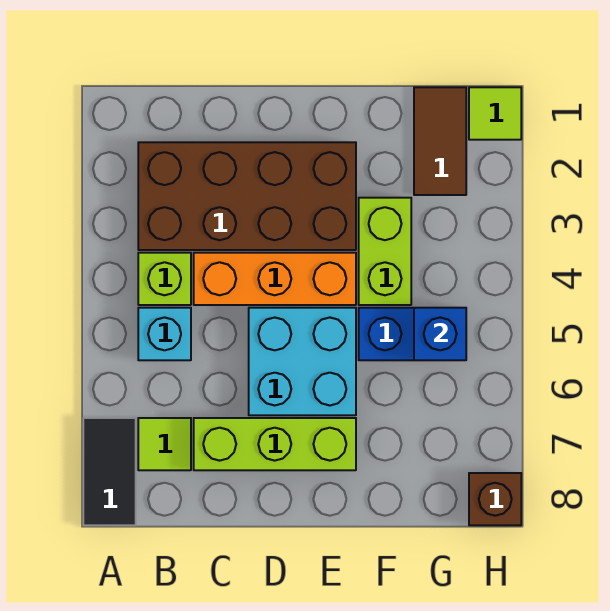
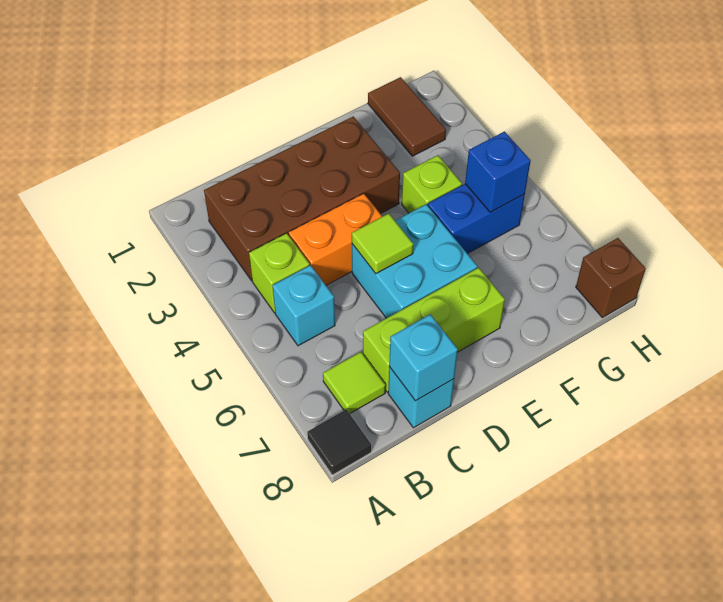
black 1x2 tile [83,418,136,525] -> black 1x1 tile [307,410,371,475]
orange 1x3 brick [194,253,356,305] -> orange 1x2 brick [289,193,382,285]
none -> cyan 1x1 brick [388,367,454,428]
none -> cyan 1x1 brick [389,314,458,401]
lime 1x2 brick [359,198,411,305] -> lime 1x1 brick [402,155,462,213]
lime 1x1 tile [469,87,521,140] -> lime 1x1 tile moved to [352,213,413,274]

